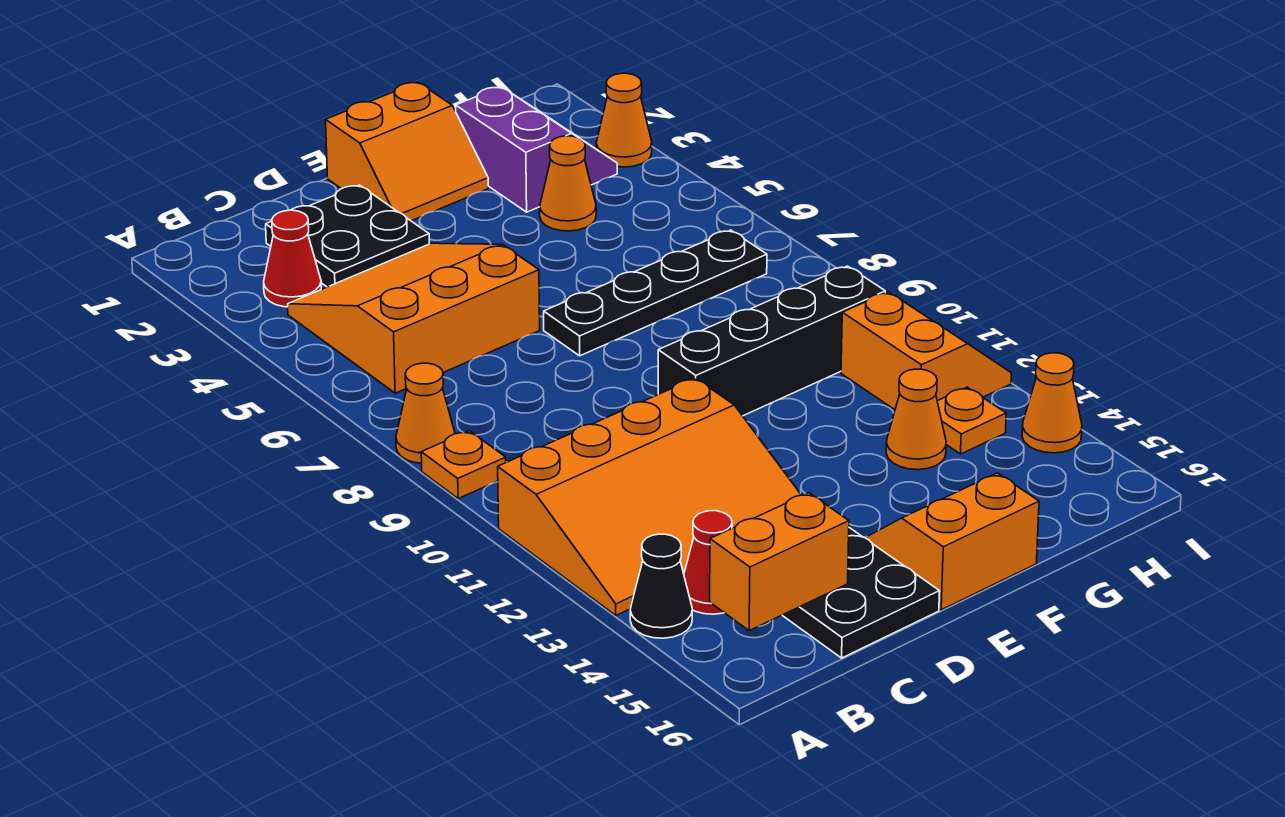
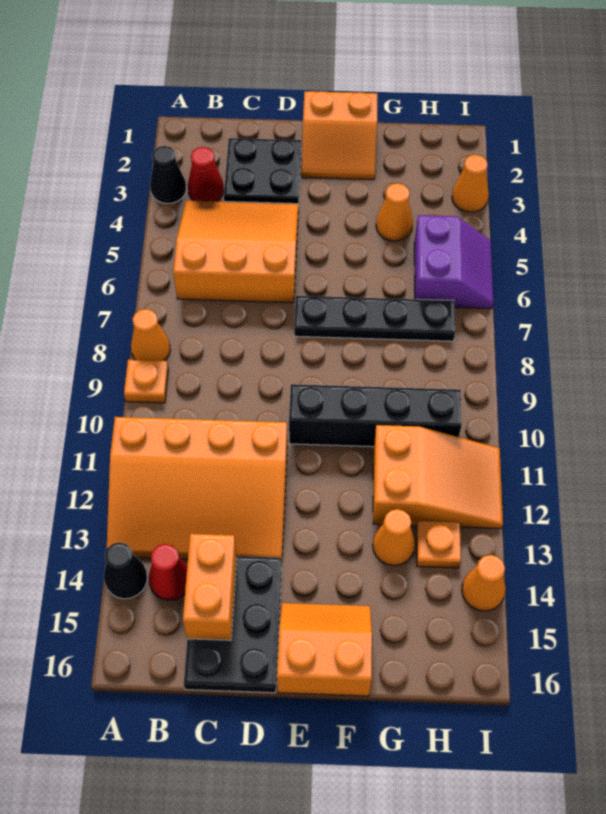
none -> black 1x1 cone [150,146,186,204]
orange 1x2 brick [710,493,849,631] -> orange 1x2 brick turned to [183,534,237,640]
purple 2x2 slope [456,87,617,212] -> purple 2x2 slope moved to [414,215,493,309]
orange 2x2 slope [841,292,1011,410] -> orange 2x3 slope [373,425,503,529]

